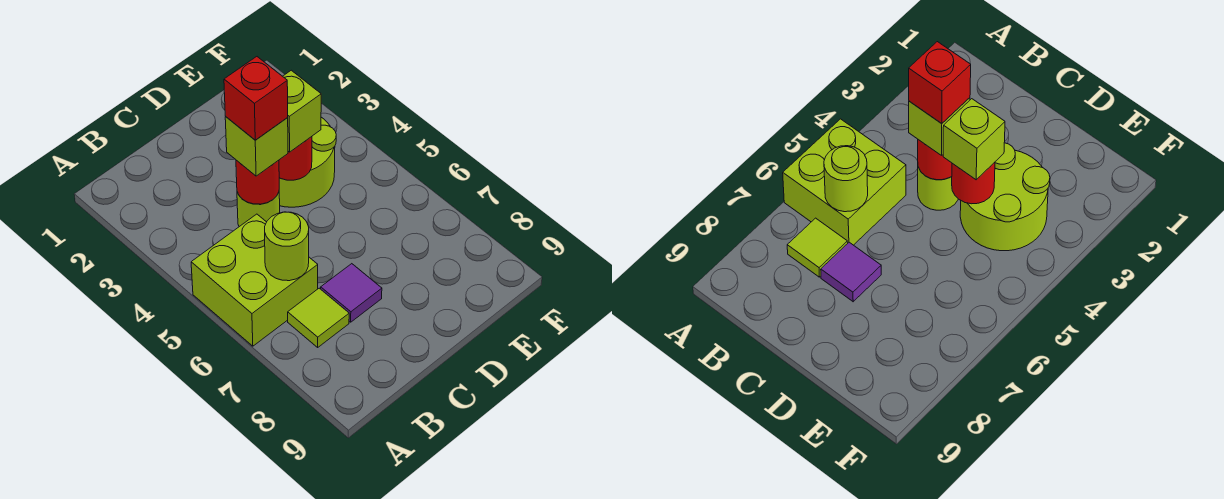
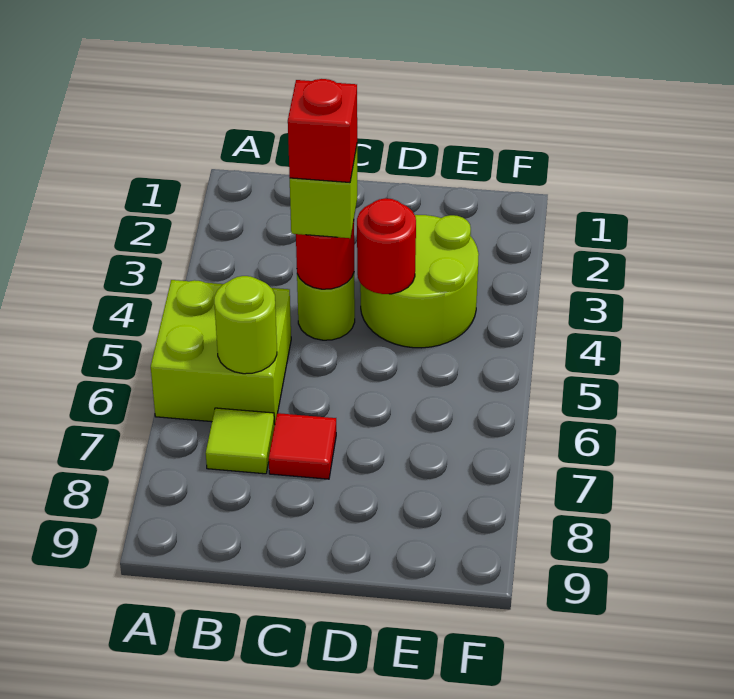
purple 1x1 tile [321,264,382,322] -> red 1x1 tile [269,413,336,479]
lime 1x1 brick [283,70,321,152] -> none

